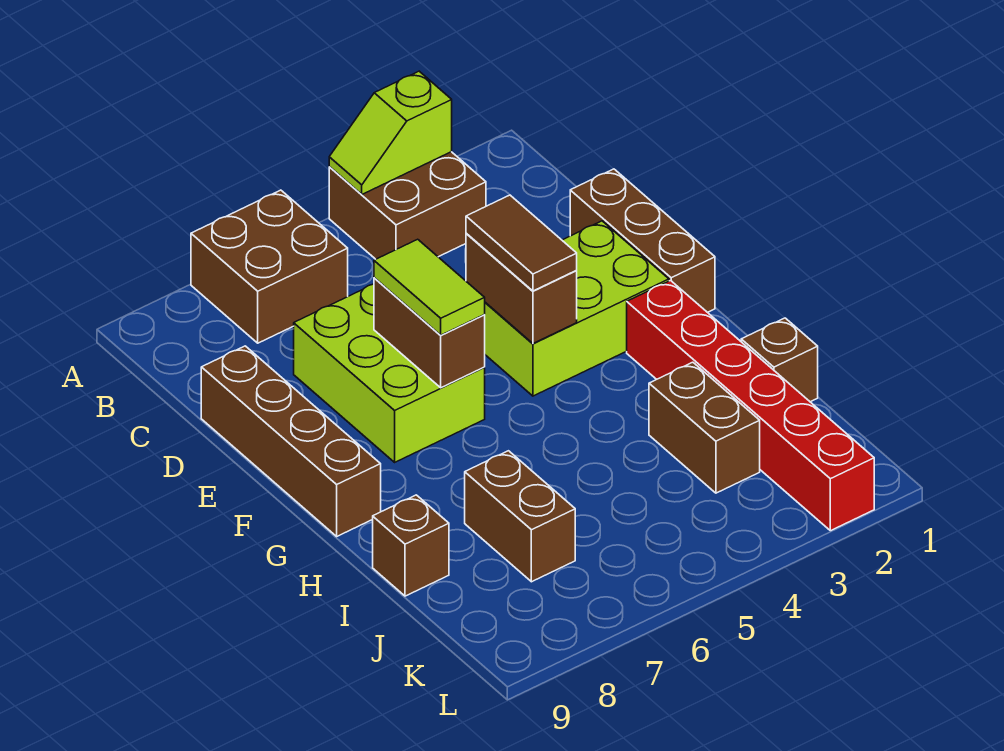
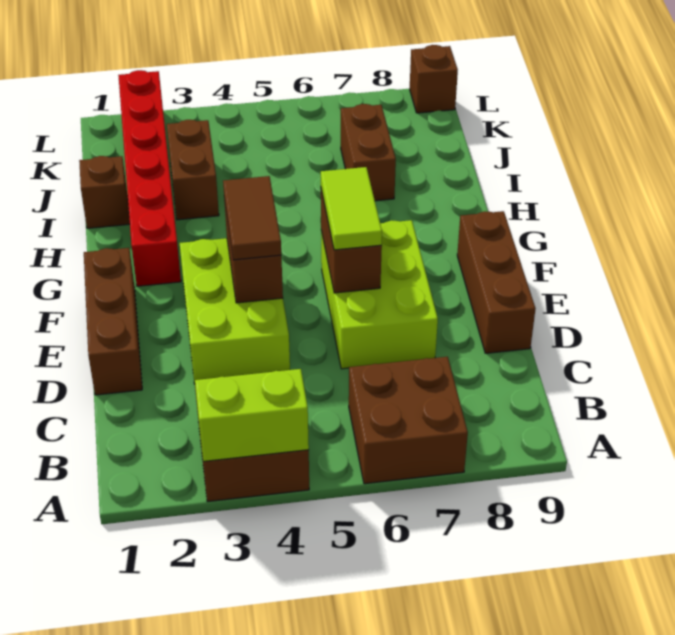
lime 1x2 slope [329,71,452,194] -> lime 1x2 brick [195,369,309,461]
brown 1x4 brick [201,346,381,536] -> brown 1x3 brick [457,211,536,353]
lime 2x3 brick [484,221,669,396] -> lime 2x3 brick turned to [180,238,290,384]
brown 1x1 brick [373,495,449,596] -> brown 1x1 brick moved to [410,45,458,113]

